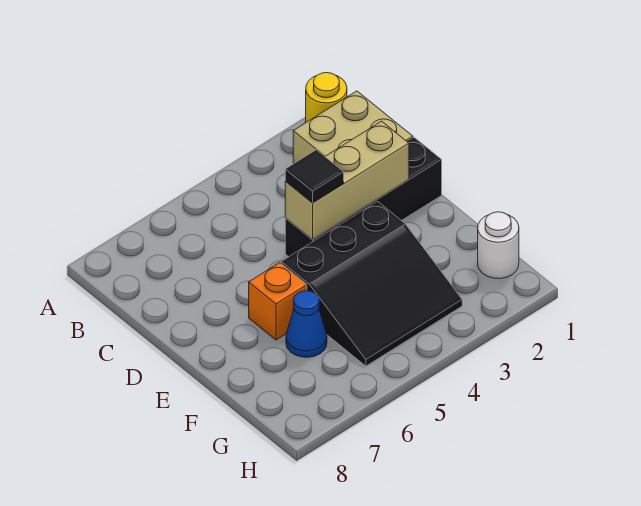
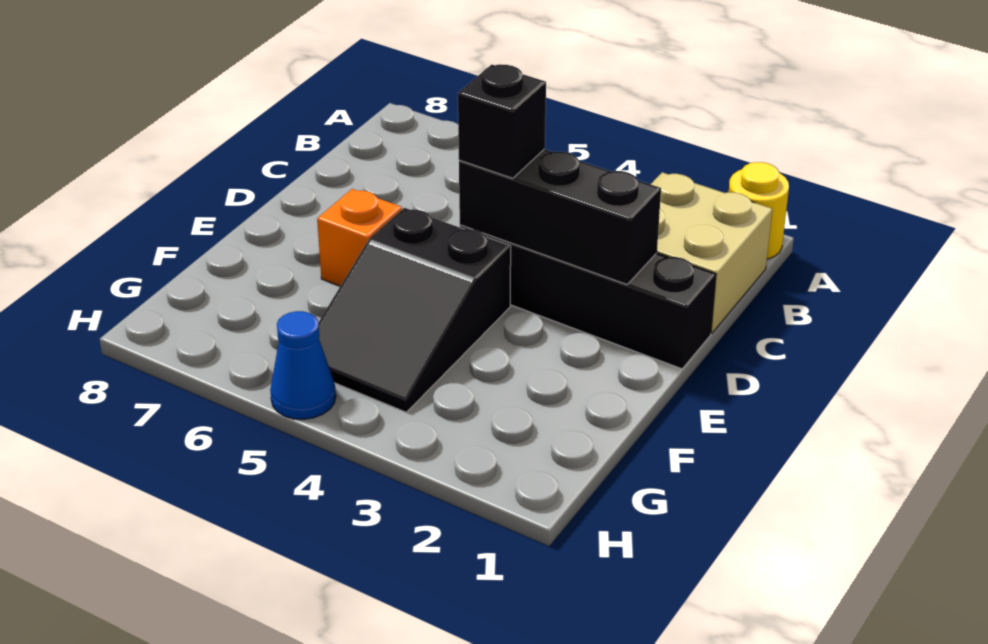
tan 1x3 brick [285,121,409,240] -> black 1x3 brick [459,149,661,285]
black 1x1 tile [285,150,344,203] -> black 1x1 brick [458,64,546,178]
black 3x3 slope [281,201,462,366] -> black 2x3 slope [318,208,511,412]
blue 1x1 cone [286,291,327,357] -> blue 1x1 cone moved to [270,311,336,419]
white 1x1 round brick [478,212,519,279] -> none

